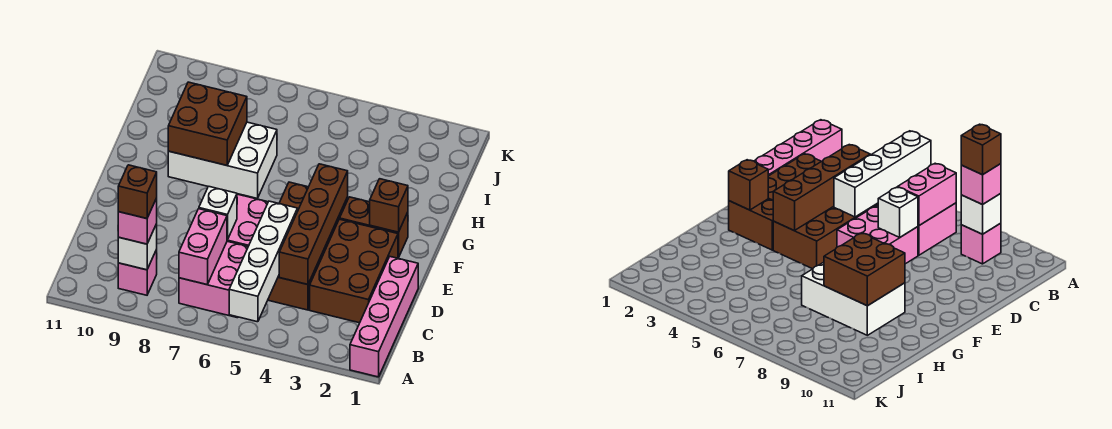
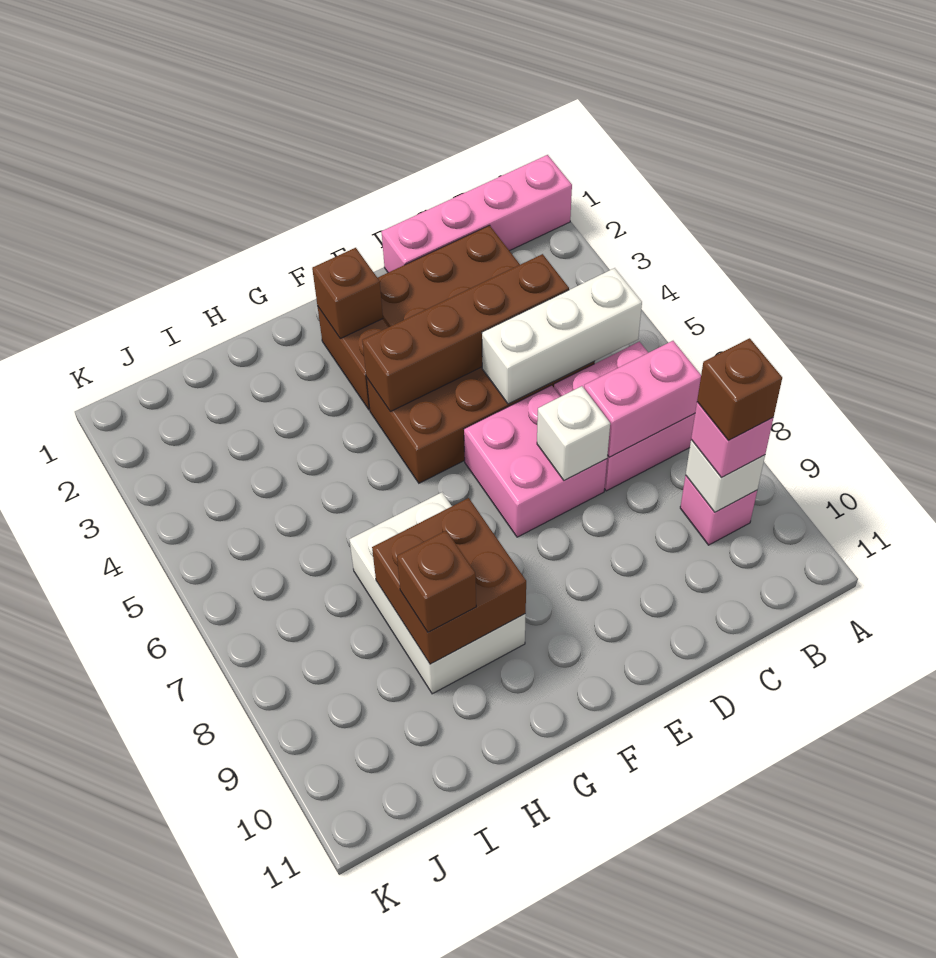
white 1x4 brick [229,201,297,322] -> white 1x3 brick [482,268,642,404]
none -> brown 1x1 brick [397,531,476,632]

